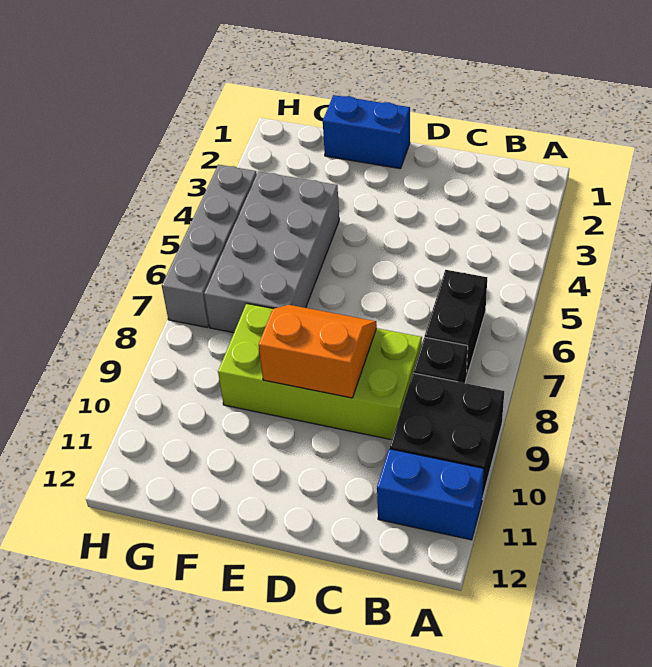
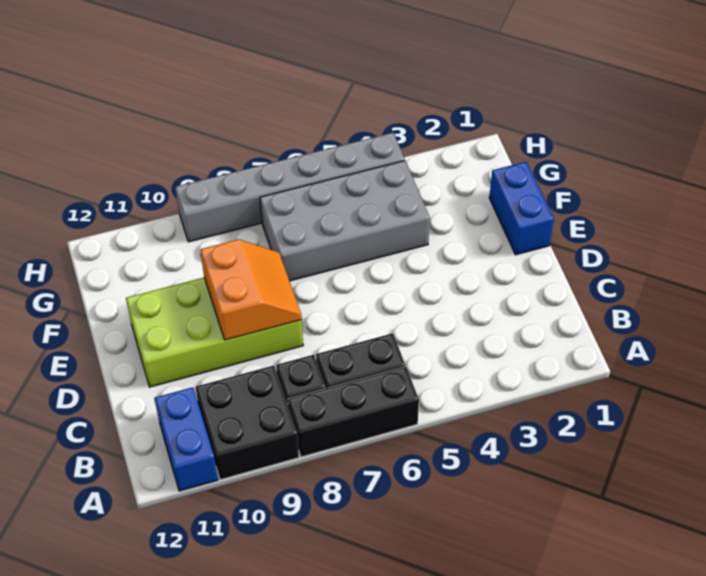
none -> black 1x3 brick [288,367,419,457]
lime 2x4 brick [218,304,422,440] -> lime 2x4 brick turned to [126,278,303,387]
grey 1x4 brick [162,165,257,328] -> grey 1x6 brick [175,133,405,242]

